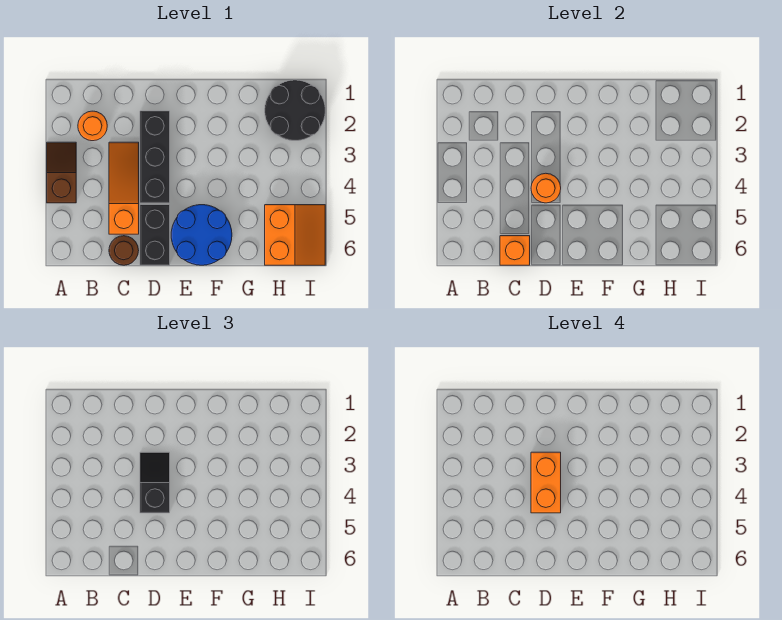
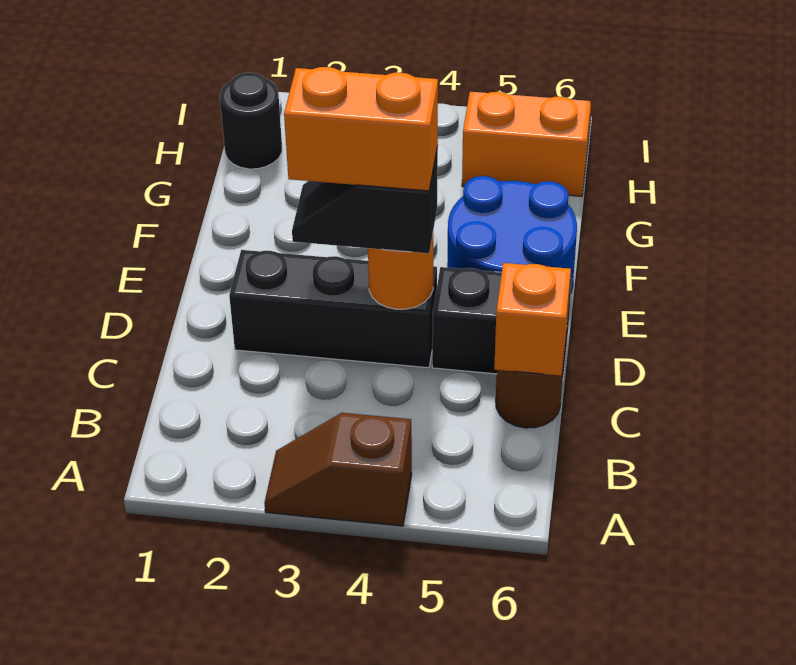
orange 1x1 round brick [78,111,107,141] -> none
orange 1x3 slope [109,142,139,234] -> none
black 2x2 round brick [265,80,325,141] -> black 1x1 round brick [220,73,282,169]

